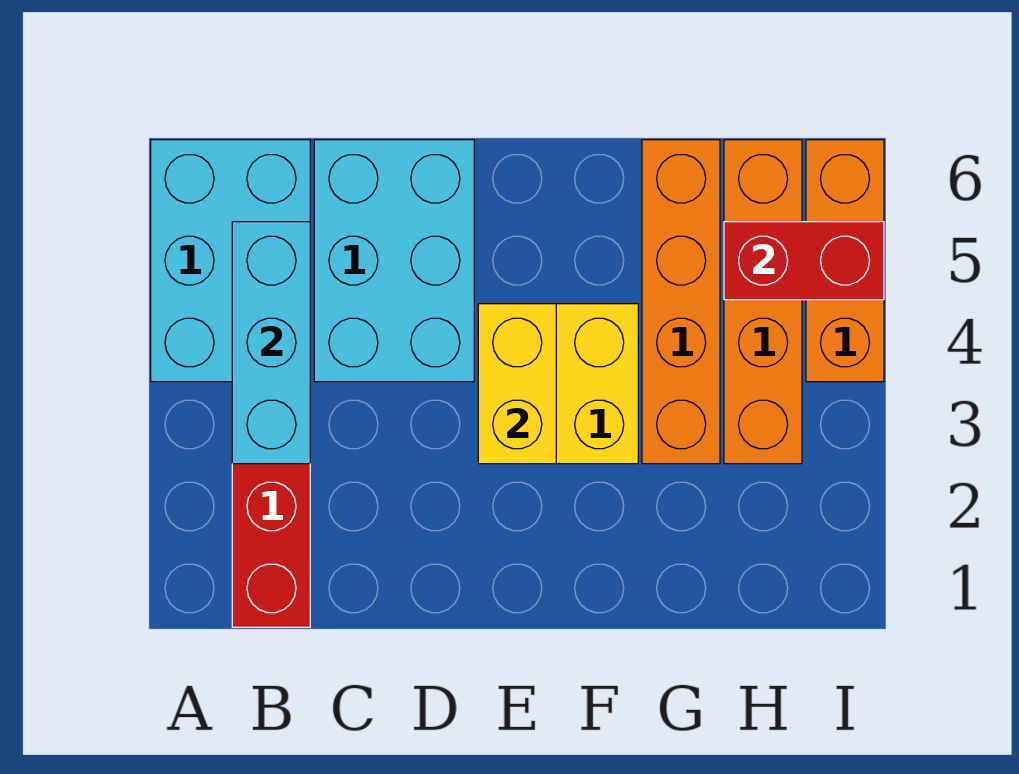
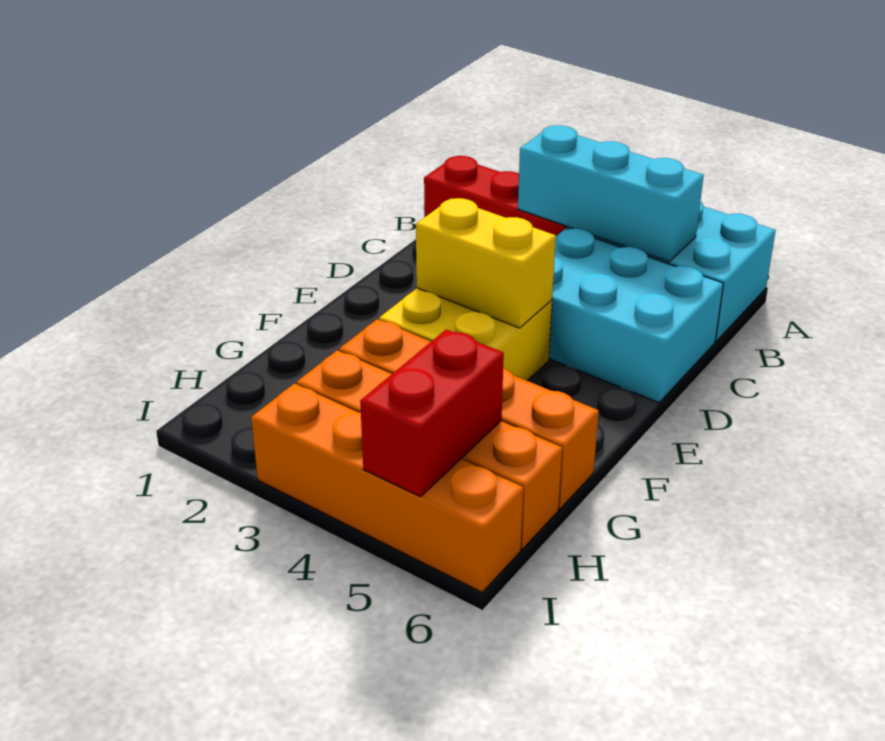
orange 1x3 brick [806,140,884,382] -> orange 1x4 brick [251,384,523,592]

